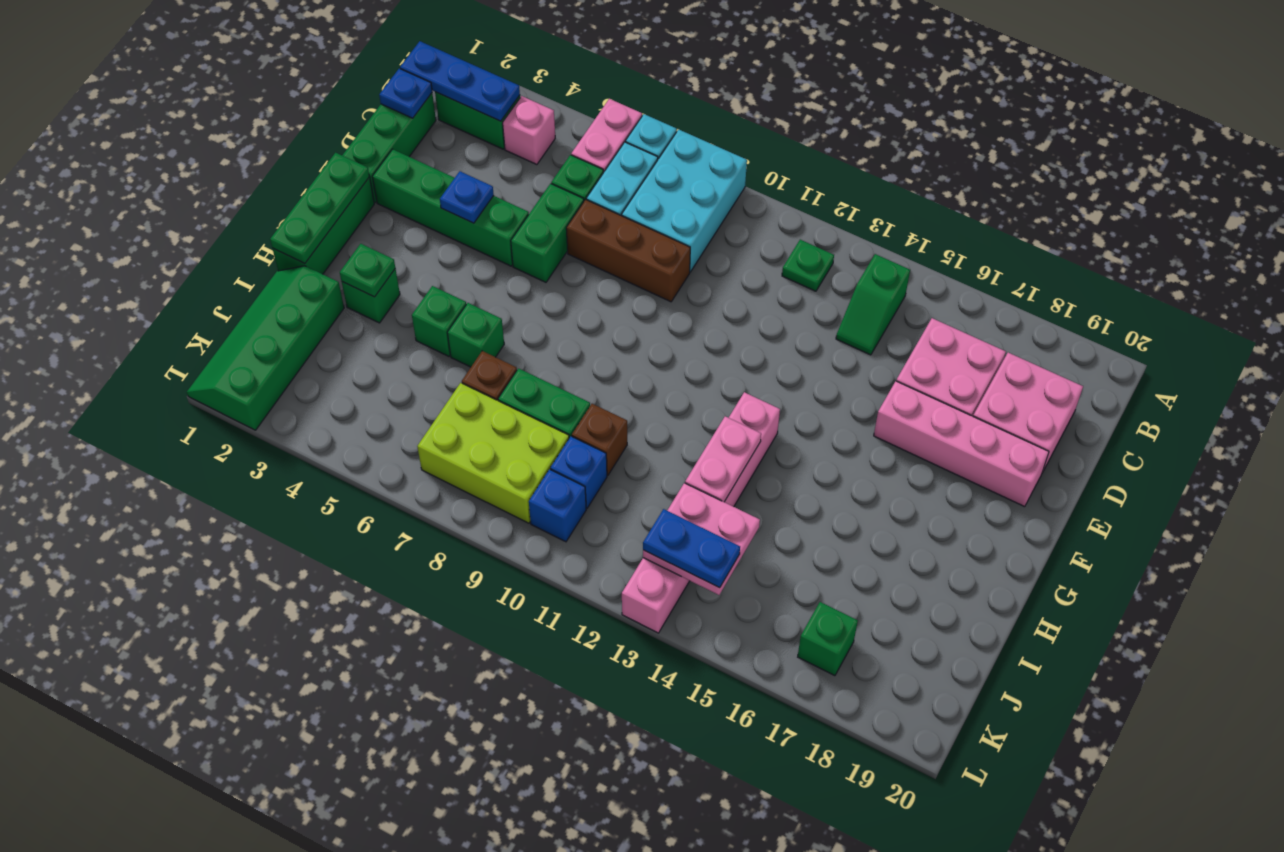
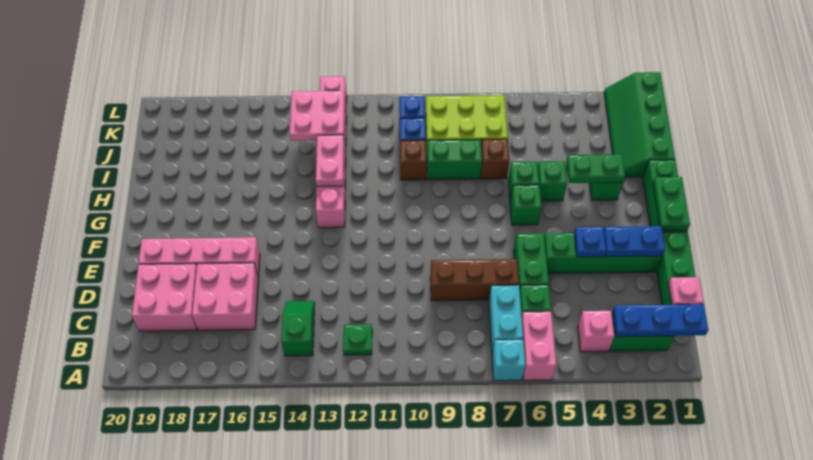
cyan 2x3 brick [622,129,747,272] -> none
blue 1x1 plate [379,68,432,118] -> pink 1x1 plate [668,277,704,305]
green 1x3 plate [270,153,370,264] -> green 1x2 plate [653,177,690,230]
green 1x1 plate [340,244,395,297] -> green 1x2 plate [566,154,625,183]
green 2x4 slope [187,266,344,430] -> green 2x4 slope turned to [604,72,675,177]
blue 1x2 plate [643,509,740,588] -> blue 1x2 plate moved to [604,226,665,257]
green 1x1 brick [798,602,858,676] -> green 1x1 brick moved to [510,185,542,225]

